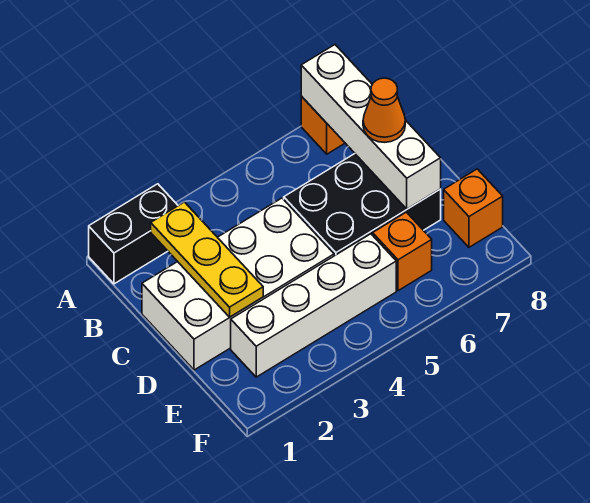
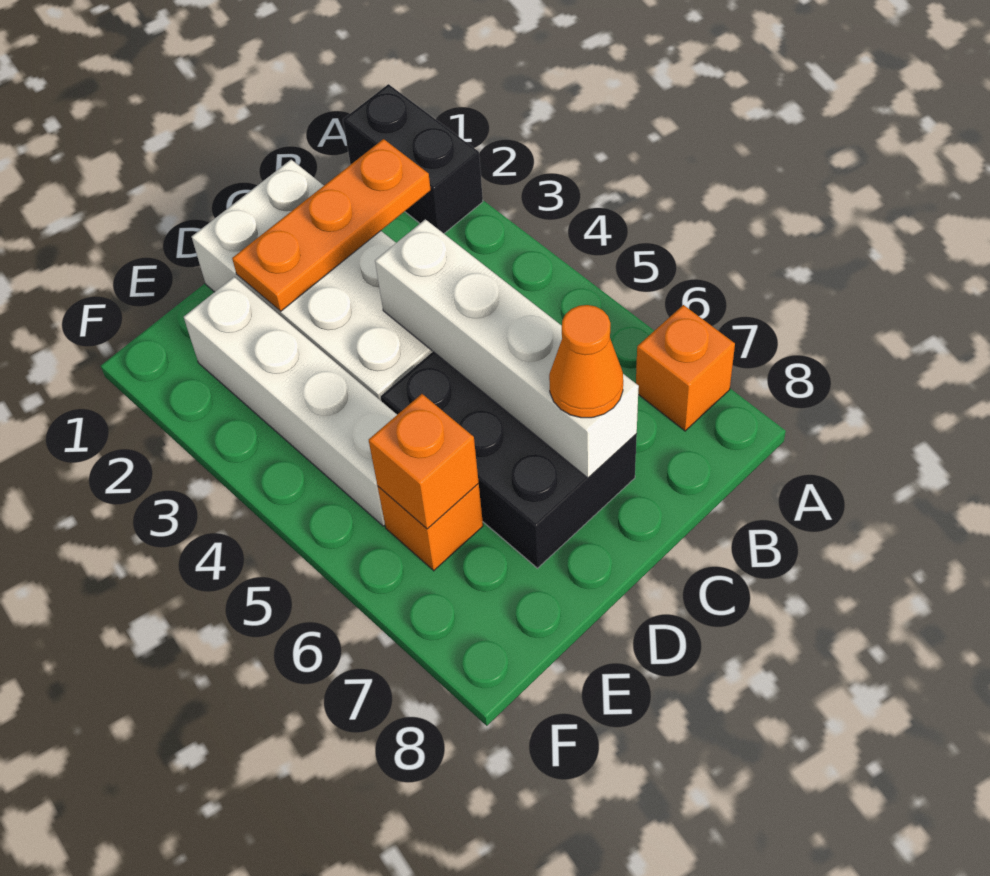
white 1x4 brick [301,45,441,209] -> white 1x4 brick turned to [375,219,639,478]
yellow 1x3 plate [151,202,263,317] -> orange 1x3 plate [232,139,431,311]
orange 1x1 brick [444,169,503,247] -> orange 1x1 brick moved to [369,394,479,529]

